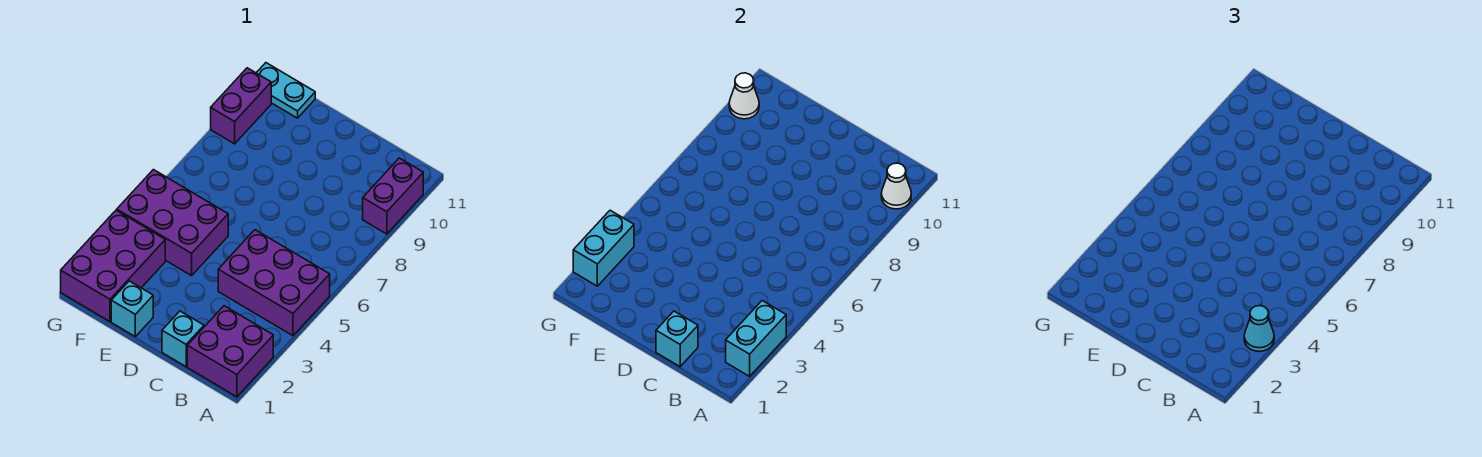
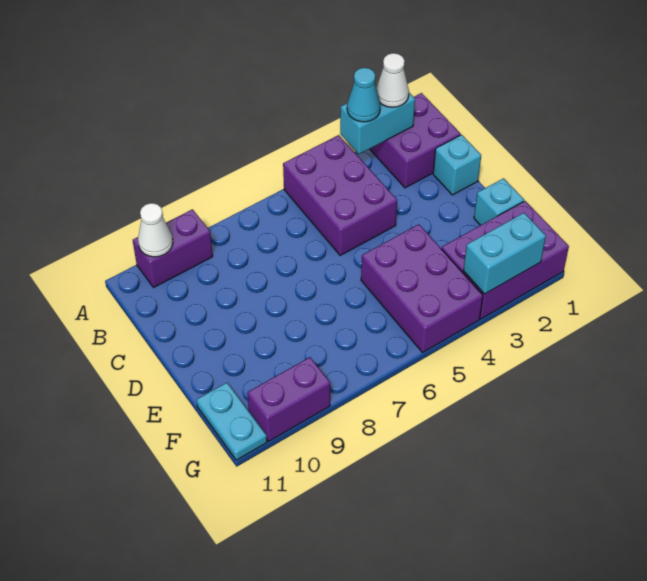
cyan 1x1 brick [656,311,698,367] -> none
white 1x1 cone [729,73,759,119] -> white 1x1 cone moved to [376,53,409,107]

